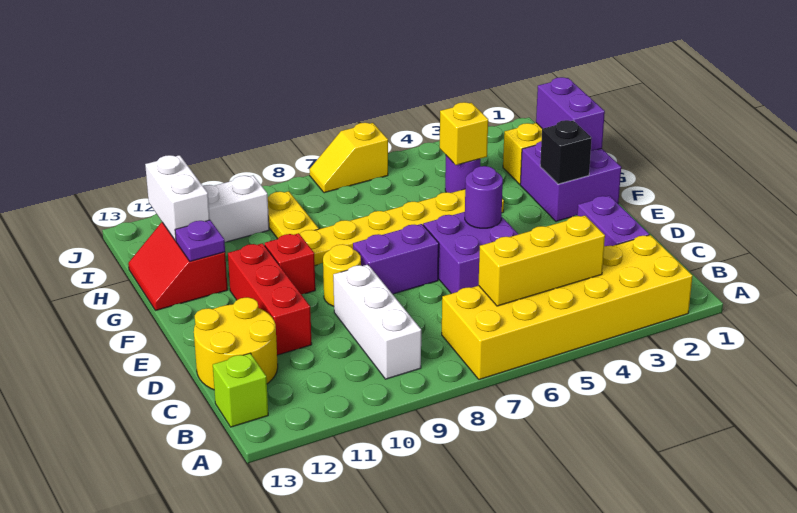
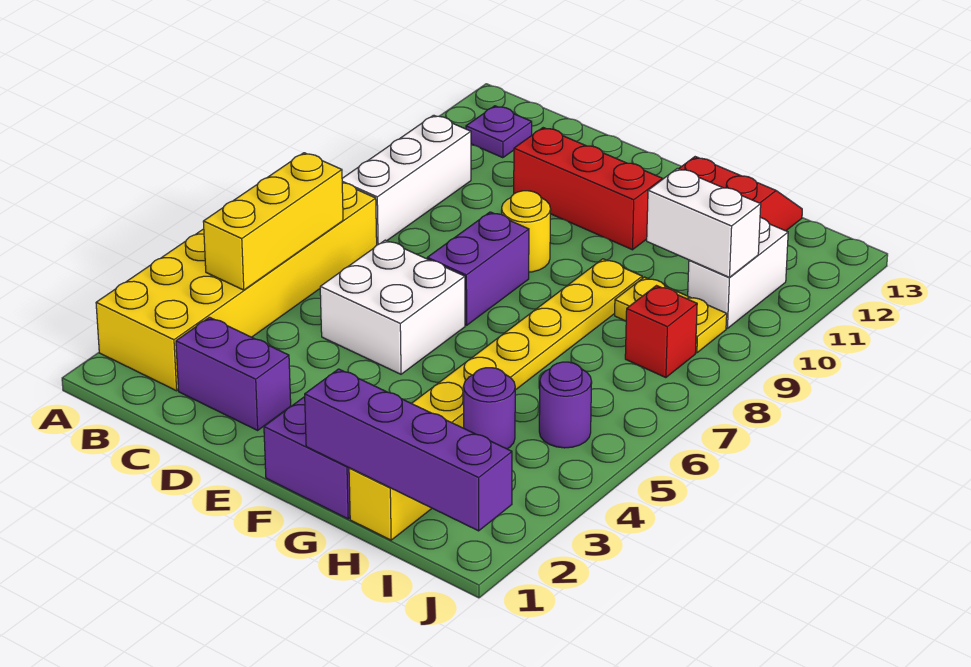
white 1x3 brick [333,265,421,379] -> white 1x3 brick turned to [342,115,471,245]
lime 1x1 brick [213,353,268,427] -> none
yellow 2x2 round brick [194,297,278,390] -> none
purple 2x2 brick [423,212,518,294] -> white 2x2 brick [320,240,465,374]
purple 1x1 round brick [465,166,503,228] -> purple 1x1 round brick moved to [539,362,592,448]
black 1x1 brick [540,120,592,184] -> none
red 1x1 brick [264,233,315,294] -> red 1x1 brick moved to [625,286,697,378]
purple 1x2 brick [536,77,605,150] -> purple 1x4 brick [305,369,512,531]
purple 1x1 plate [175,220,225,261] -> purple 1x1 plate moved to [466,106,532,158]
yellow 1x1 brick [440,102,488,165] -> none
white 1x2 brick [145,155,210,241] -> white 1x2 brick moved to [647,168,761,277]
yellow 1x2 slope [309,123,388,193] -> none

